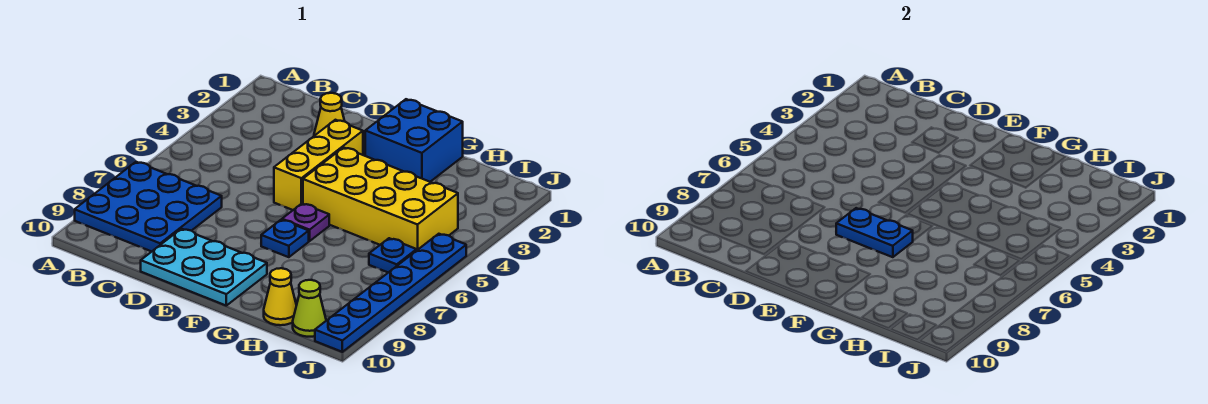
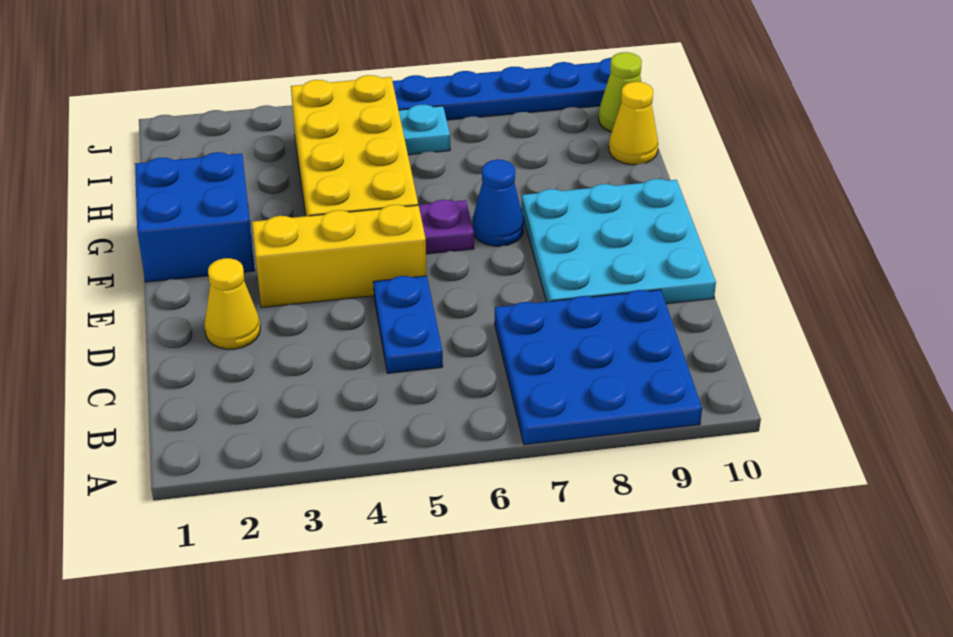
cyan 2x3 plate [141,229,267,306] -> cyan 3x3 plate [521,179,716,304]
blue 1x2 plate [836,208,913,257] -> blue 1x2 plate moved to [373,276,443,373]
blue 1x1 plate [261,220,309,257] -> blue 1x1 cone [473,160,524,246]
blue 1x1 plate [369,238,417,273] -> cyan 1x1 plate [399,105,450,155]

